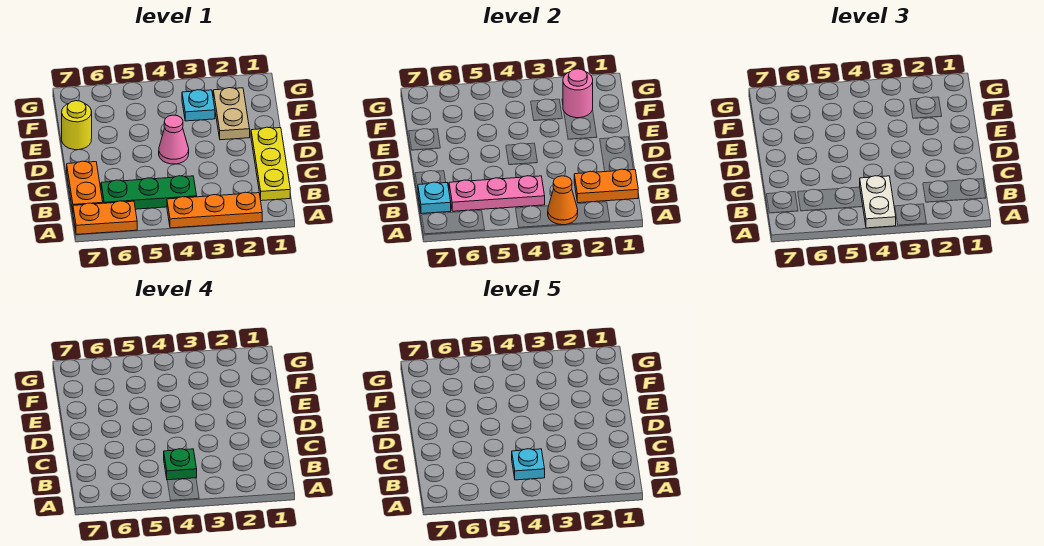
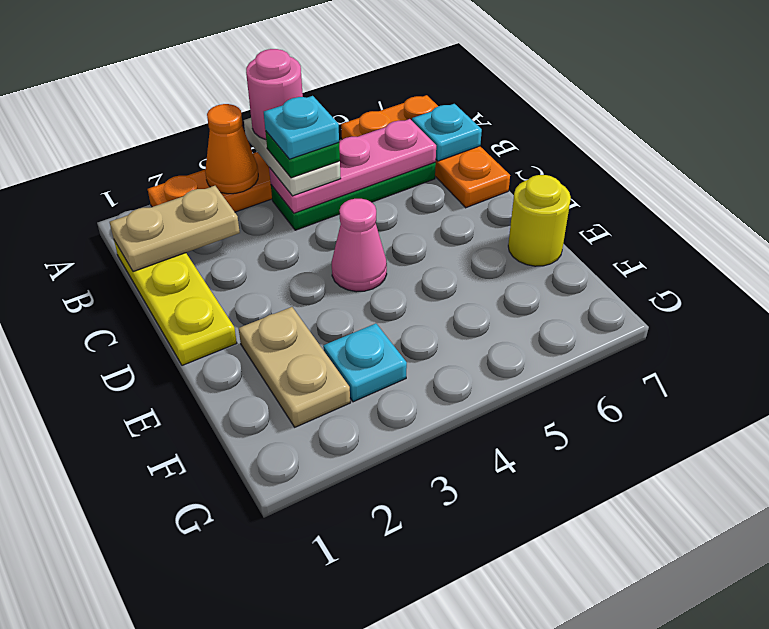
orange 1x2 plate [574,169,638,203] -> tan 1x2 plate [110,186,240,272]
pink 1x1 round brick [563,69,593,118] -> pink 1x1 round brick moved to [246,49,303,140]

